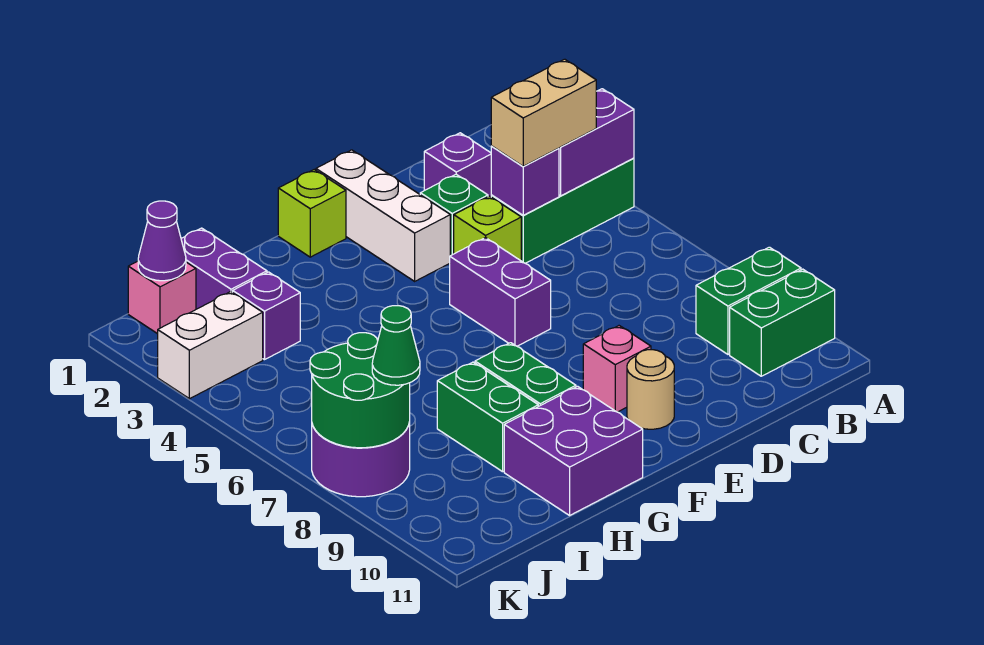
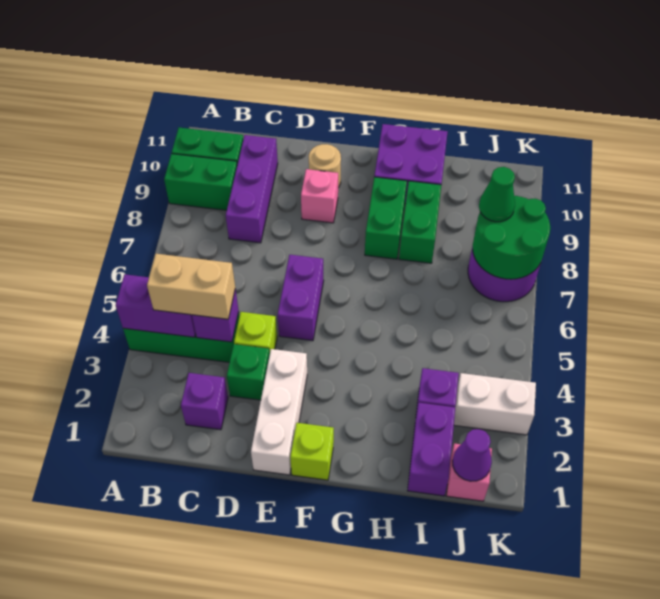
none -> purple 1x3 brick [226,135,278,243]

